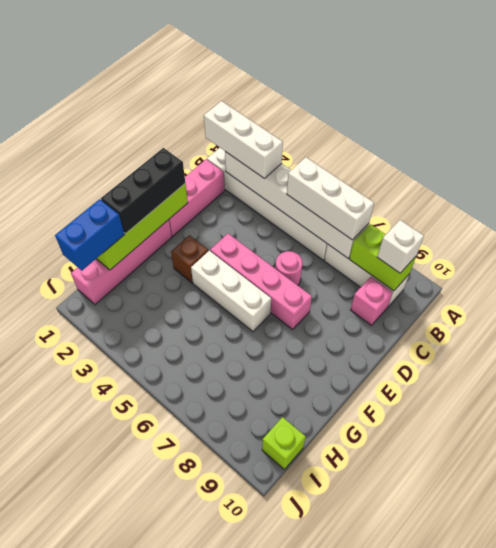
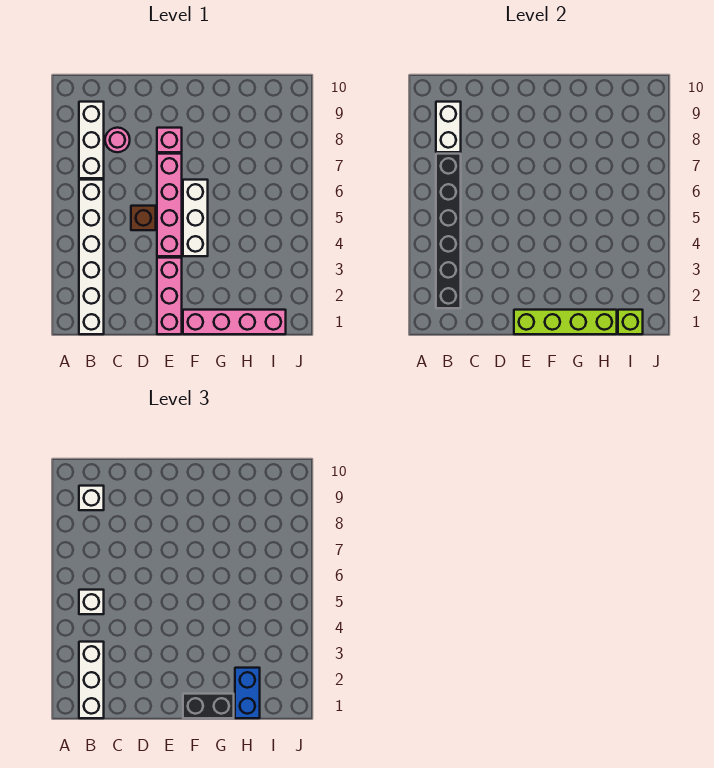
white 1x6 brick [225,152,369,258] -> black 1x6 brick [436,154,461,308]
white 1x3 brick [287,157,374,240] -> white 1x1 brick [79,590,104,614]
lime 1x2 brick [349,224,416,291] -> white 1x2 brick [436,102,461,152]
pink 1x3 brick [169,159,225,236] -> pink 1x3 brick turned to [157,258,182,334]
pink 1x1 brick [350,277,393,325] -> pink 1x1 brick moved to [157,128,182,152]
pink 1x1 round brick [275,251,302,285] -> pink 1x1 round brick moved to [105,128,130,152]
black 1x3 brick [101,148,185,233] -> black 1x2 brick [183,694,234,718]
brown 1x1 brick [171,235,208,283] -> brown 1x1 brick moved to [131,206,156,230]
blue 1x2 brick [55,199,125,271] -> blue 1x2 brick turned to [235,668,260,718]
lime 1x1 brick [262,417,306,470] -> lime 1x1 brick moved to [618,310,643,334]

